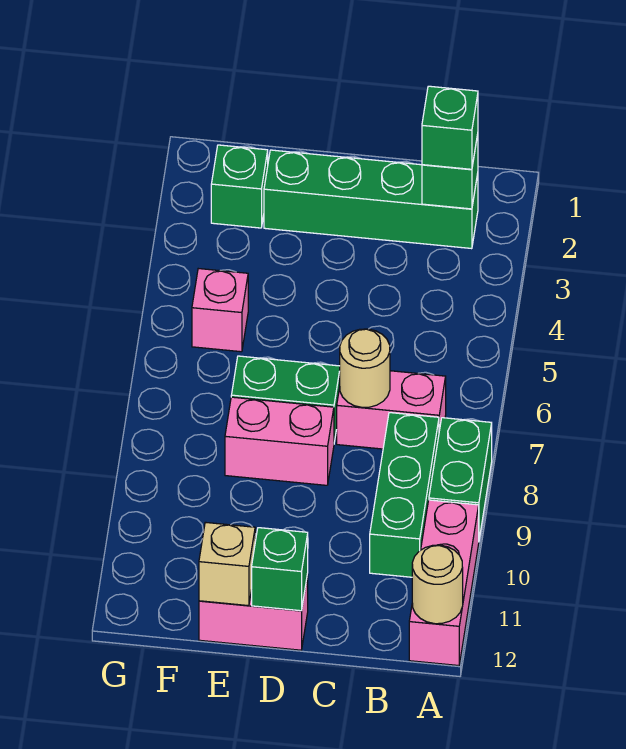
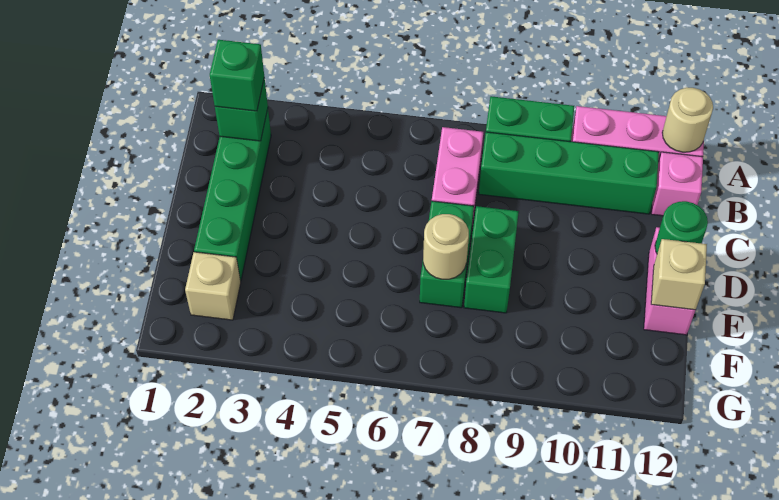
green 1x3 brick [370,413,439,577] -> green 1x4 brick [479,132,659,214]
tan 1x1 round brick [340,329,390,407] -> tan 1x1 round brick moved to [423,214,469,279]
pink 1x2 brick [225,397,334,485] -> green 1x2 brick [464,206,519,313]
green 1x1 brick [252,528,308,611] -> green 1x1 round brick [655,201,708,253]
green 1x1 brick [211,145,268,228] -> tan 1x1 brick [185,252,241,320]
pink 1x1 brick [192,269,248,352] -> pink 1x1 brick moved to [651,152,703,216]

